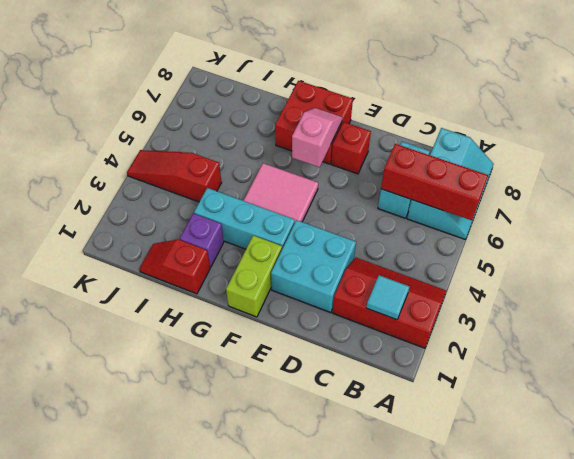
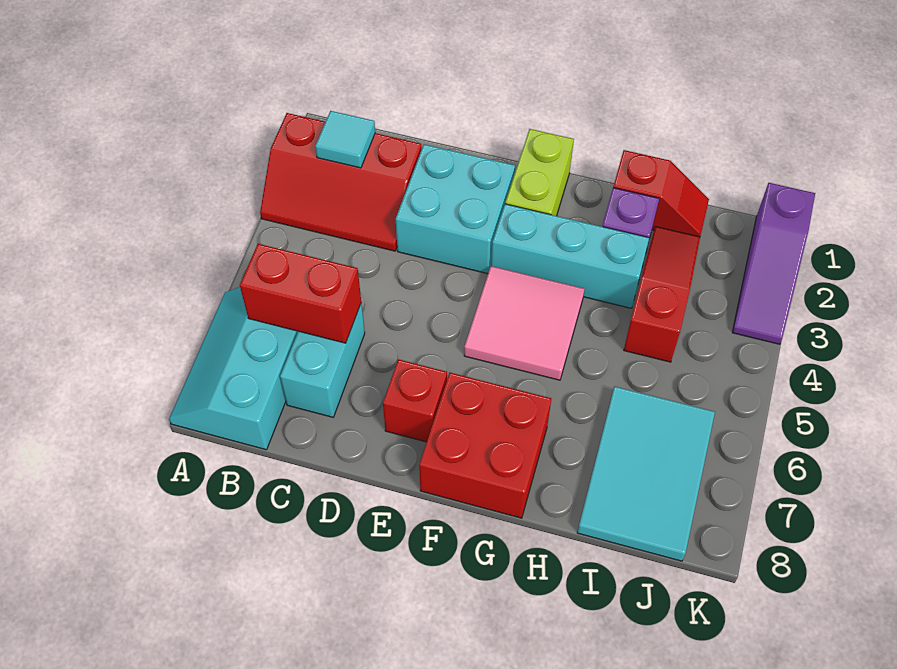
red 1x3 brick [381,144,488,220] -> red 1x2 brick [240,244,361,343]
pink 1x2 slope [292,108,342,167] -> none
red 1x3 slope [127,150,222,202] -> red 1x3 slope turned to [624,227,700,362]
none -> cyan 2x3 tile [577,387,715,561]
none -> purple 1x3 slope [732,183,815,344]

